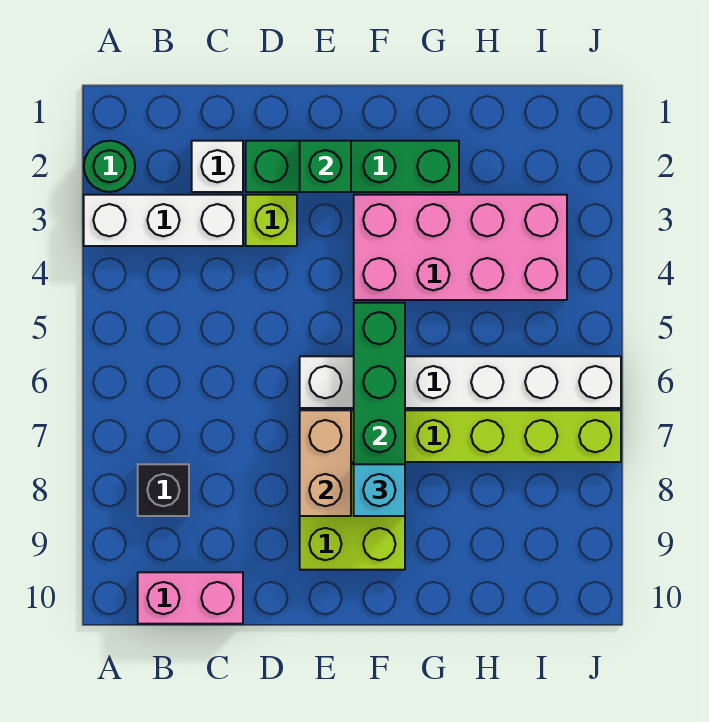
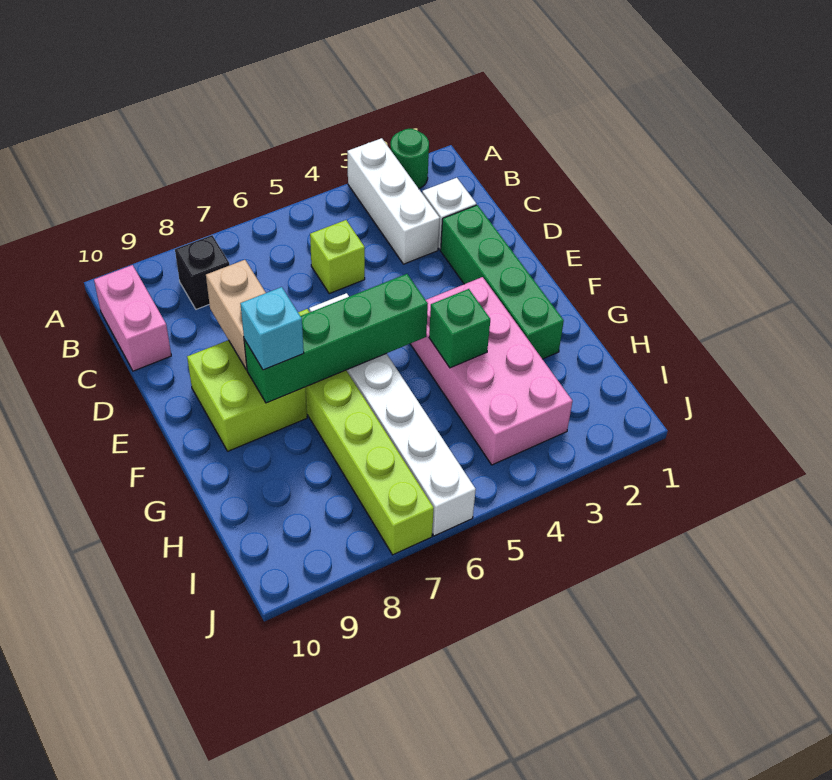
lime 1x1 brick [246,195,297,246] -> lime 1x1 brick moved to [310,220,365,294]
green 1x1 brick [300,141,351,192] -> green 1x1 brick moved to [429,289,490,368]
tan 1x2 brick [300,410,351,516] -> tan 1x2 brick turned to [206,260,266,370]

